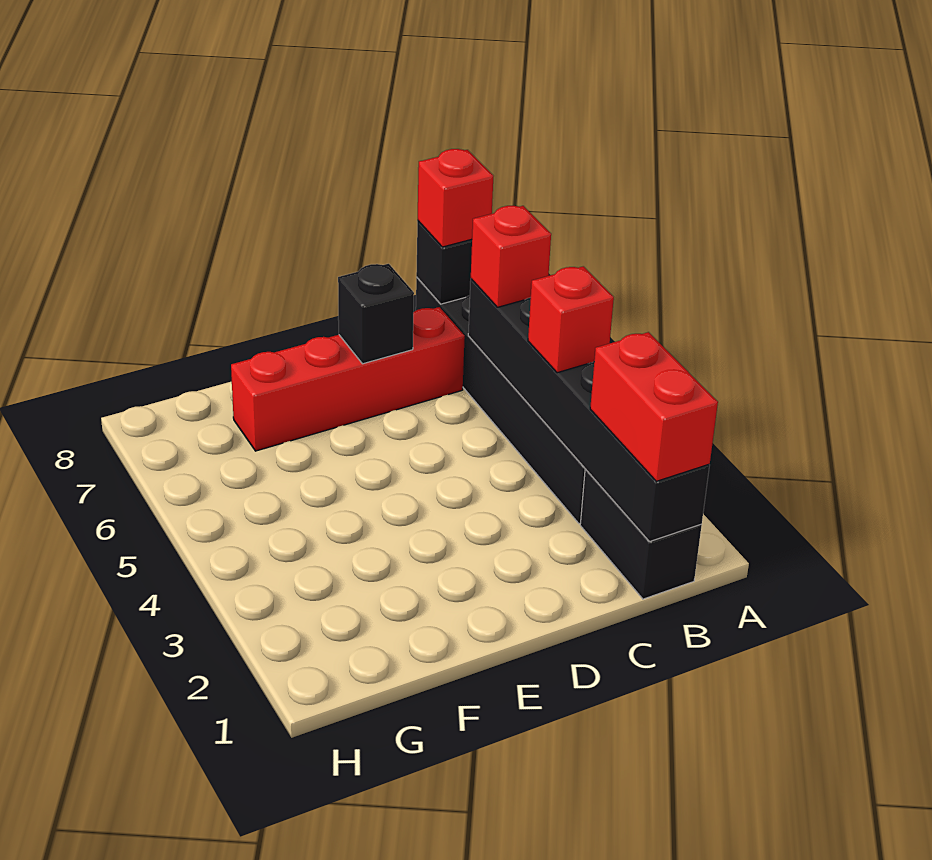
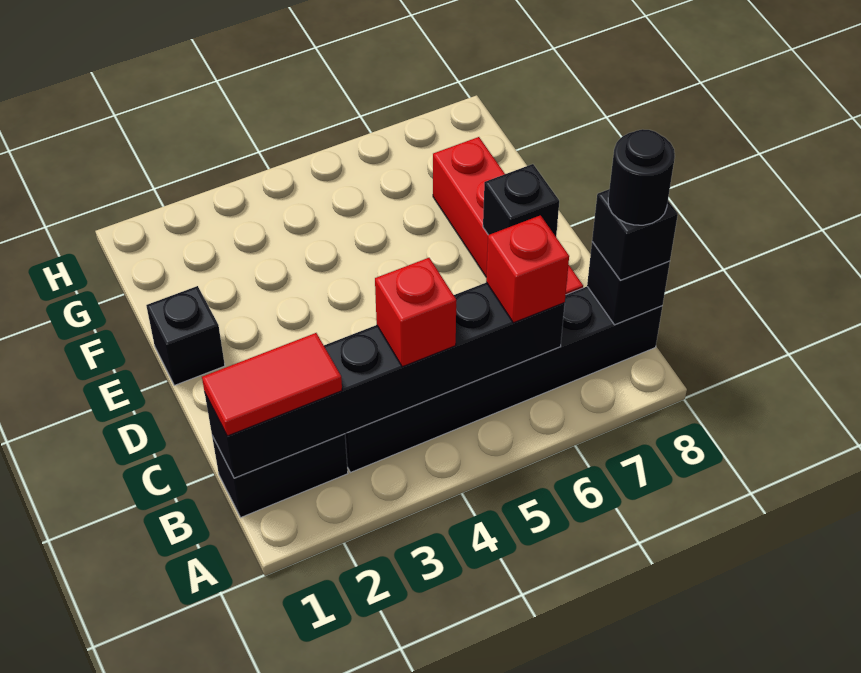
red 1x2 brick [590,332,718,481] -> red 1x2 tile [202,333,342,436]
red 1x1 brick [418,149,493,247] -> black 1x1 brick [592,189,678,280]
none -> black 1x1 round brick [608,129,675,225]
none -> black 1x1 brick [146,286,225,385]

